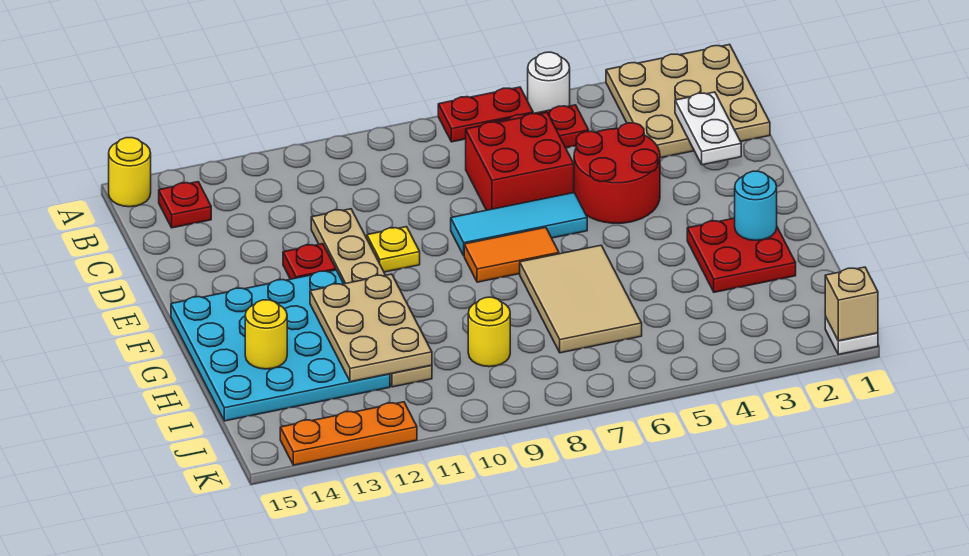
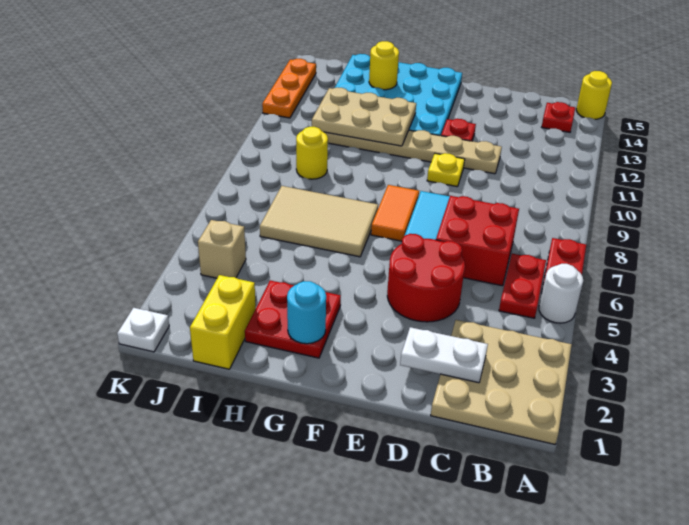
none -> yellow 1x2 brick [190,275,256,369]
tan 1x1 brick [825,267,878,341] -> tan 1x1 brick moved to [198,220,246,278]

